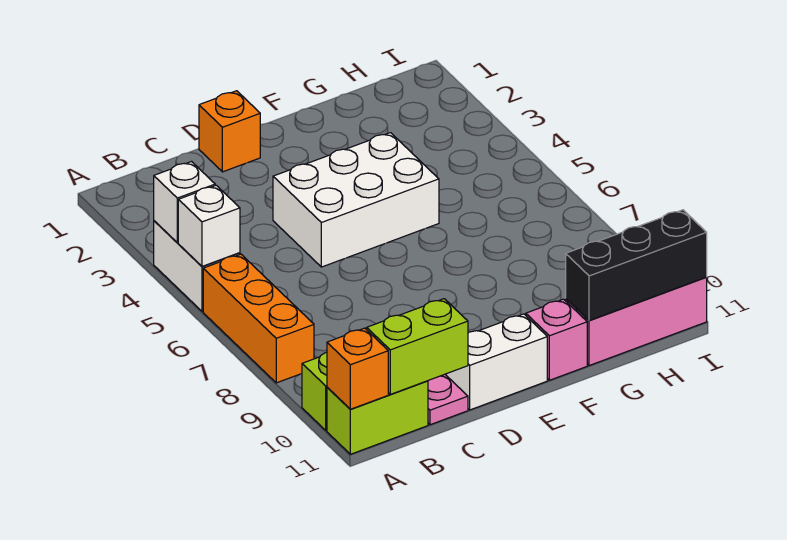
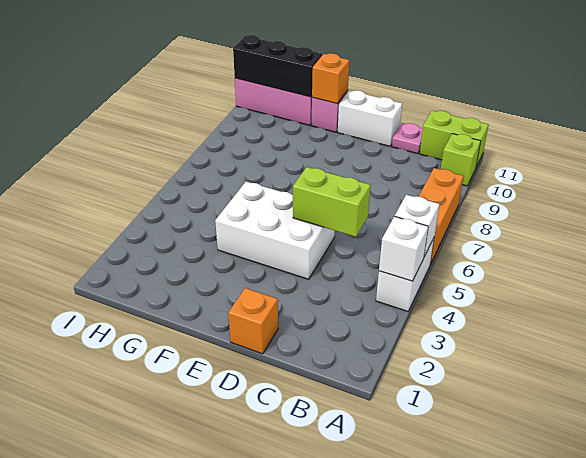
orange 1x1 brick [327,328,388,409] -> orange 1x1 brick moved to [312,53,349,104]
lime 1x2 brick [367,299,468,394] -> lime 1x2 brick moved to [293,167,370,237]

